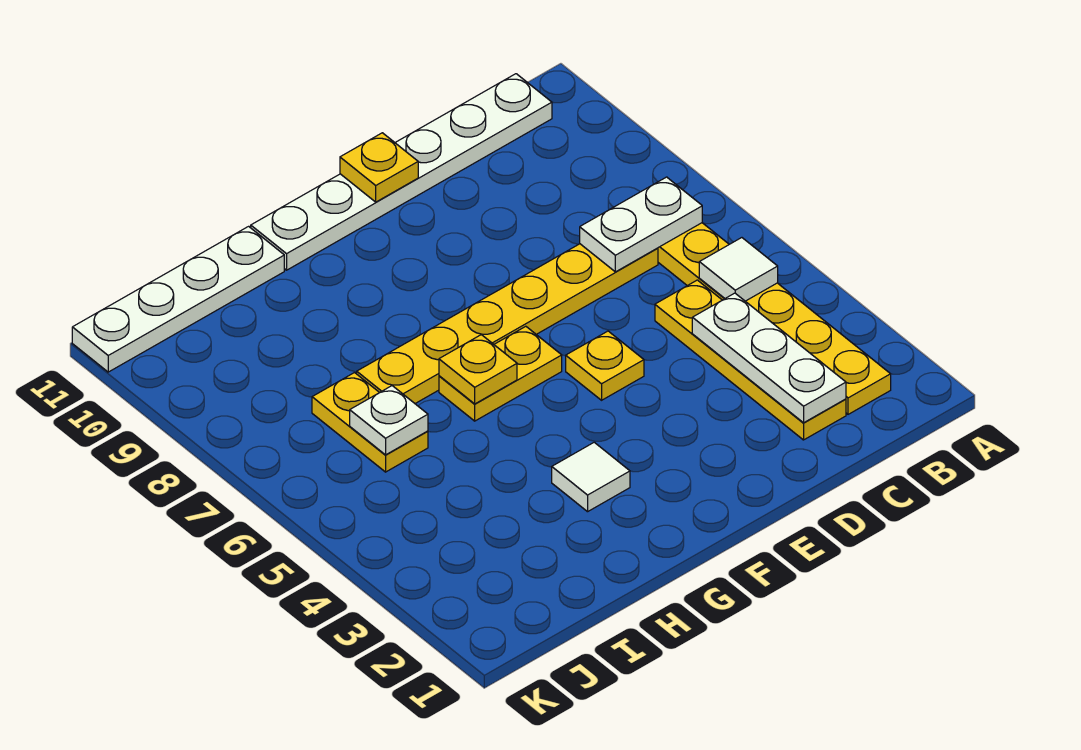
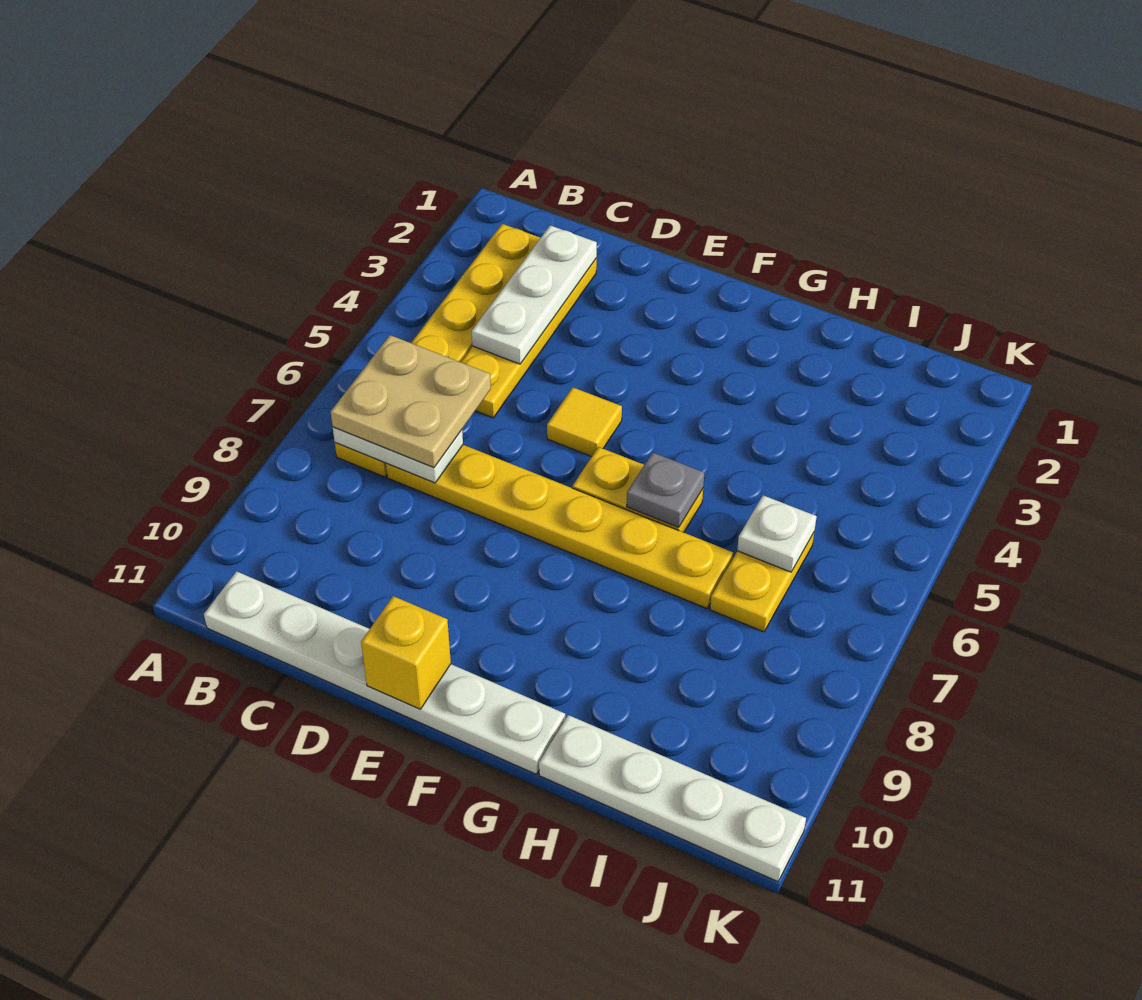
white 1x1 tile [699,238,778,301] -> none
none -> tan 2x2 plate [331,335,491,468]
yellow 1x1 plate [566,331,644,400] -> yellow 1x1 tile [547,387,622,457]
yellow 1x1 plate [340,133,418,202] -> yellow 1x1 brick [361,596,451,709]
white 1x1 tile [552,442,630,512] -> none
yellow 1x1 plate [439,335,517,404] -> grey 1x1 plate [627,452,704,527]

